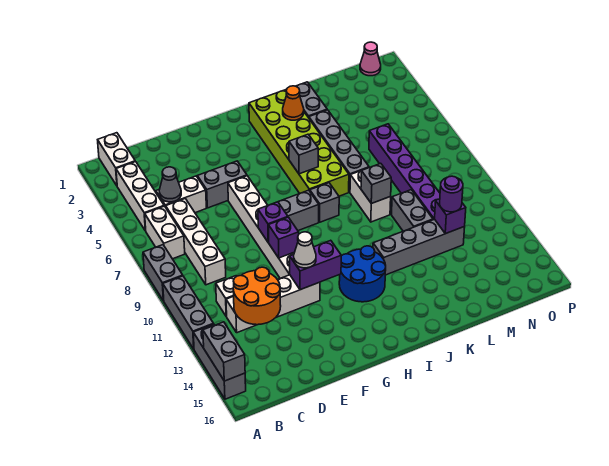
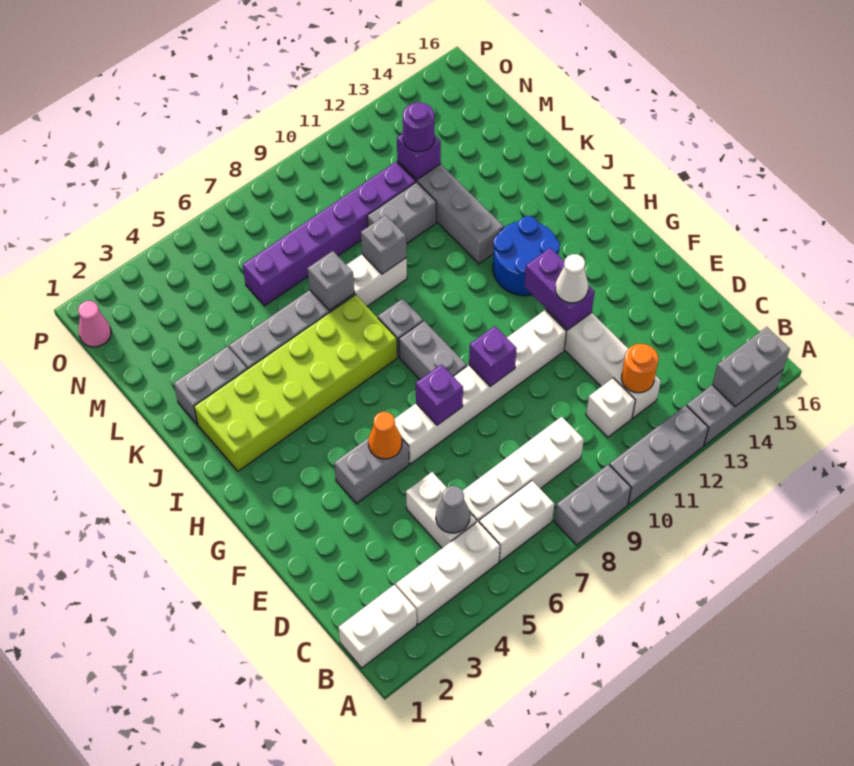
orange 2x2 round brick [233,267,281,325] -> orange 1x1 round brick [621,344,658,393]
grey 1x2 brick [197,161,247,208] -> grey 1x2 brick turned to [334,438,409,504]
purple 1x1 brick [268,217,299,258] -> purple 1x1 brick moved to [416,365,463,425]
grey 1x1 brick [289,134,318,174] -> grey 1x1 brick moved to [307,251,354,311]
orange 1x1 cone [283,86,304,120] -> orange 1x1 cone moved to [368,412,402,459]

